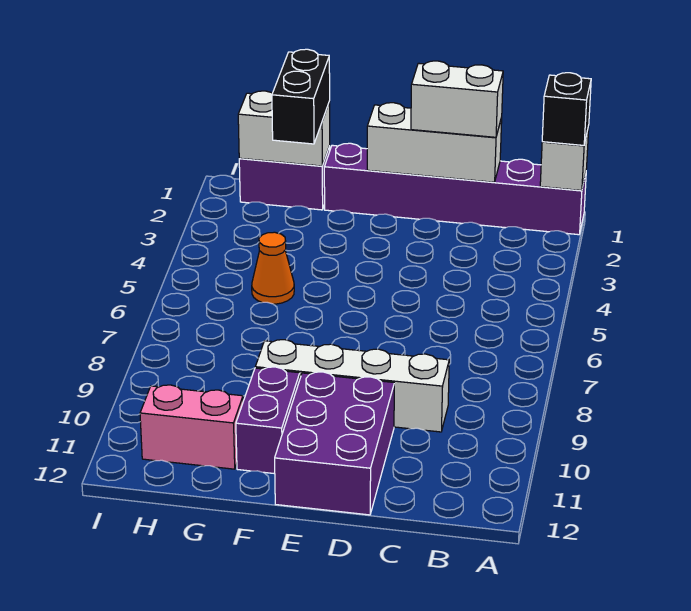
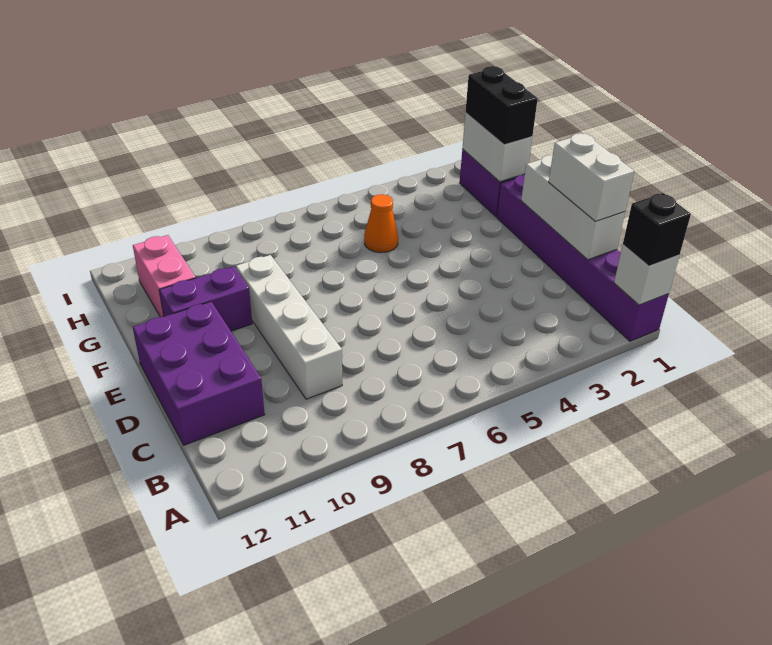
purple 2x3 brick [275,372,394,515] -> purple 2x3 brick turned to [133,302,265,445]
black 1x2 brick [272,49,330,144] -> black 1x2 brick turned to [465,66,538,145]

